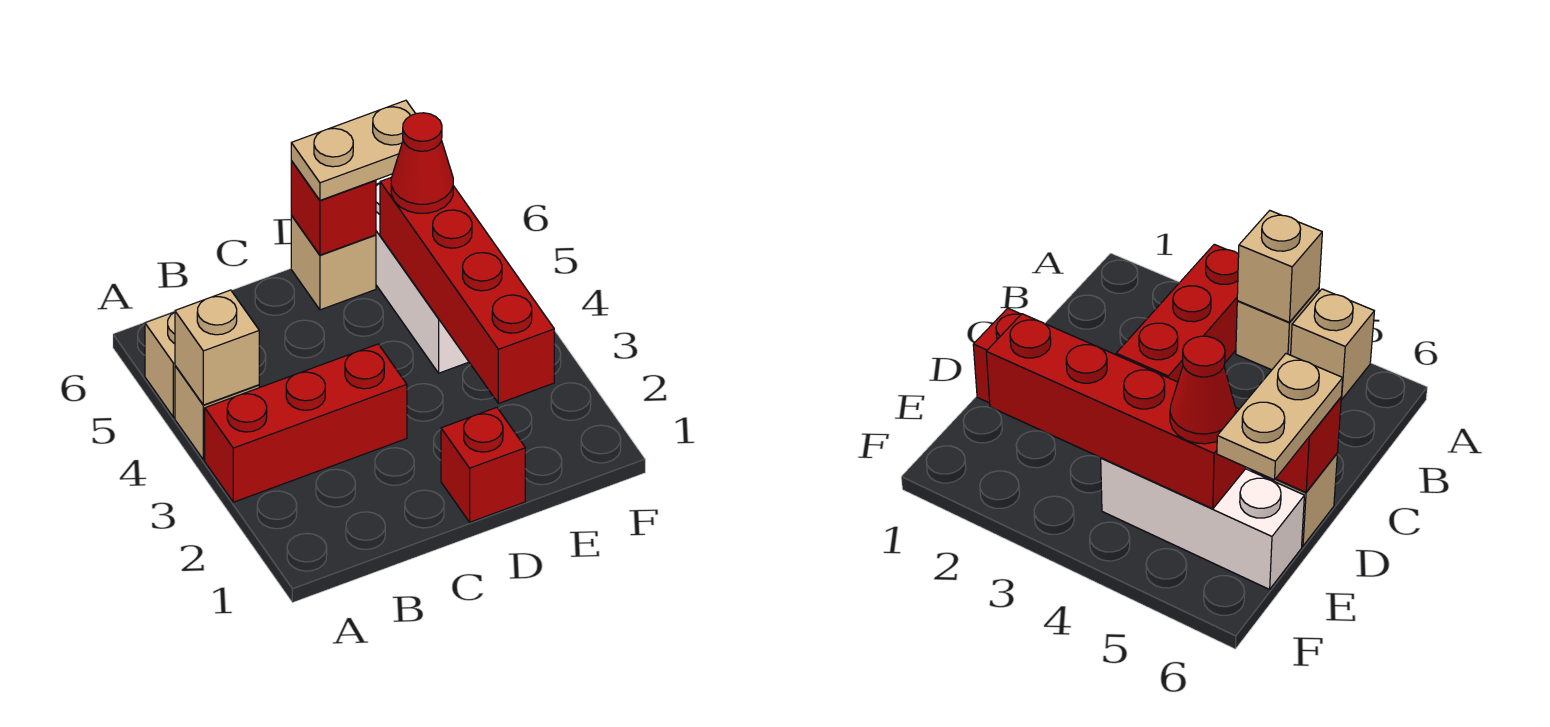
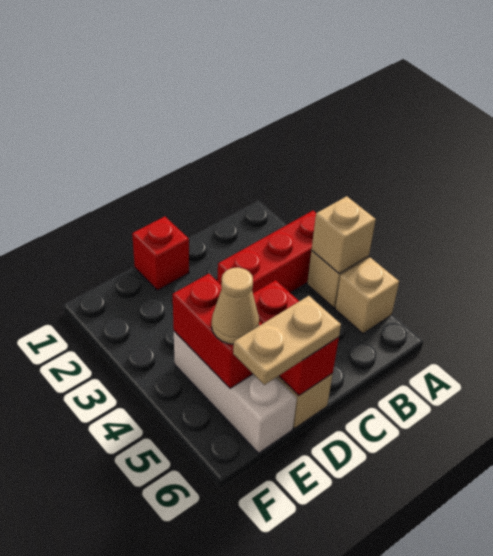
red 1x1 brick [291,161,376,255] -> red 1x2 brick [253,280,339,396]
red 1x4 brick [380,178,554,403] -> red 1x2 brick [173,274,262,388]
red 1x1 cone [391,113,453,213] -> tan 1x1 cone [212,268,259,344]

